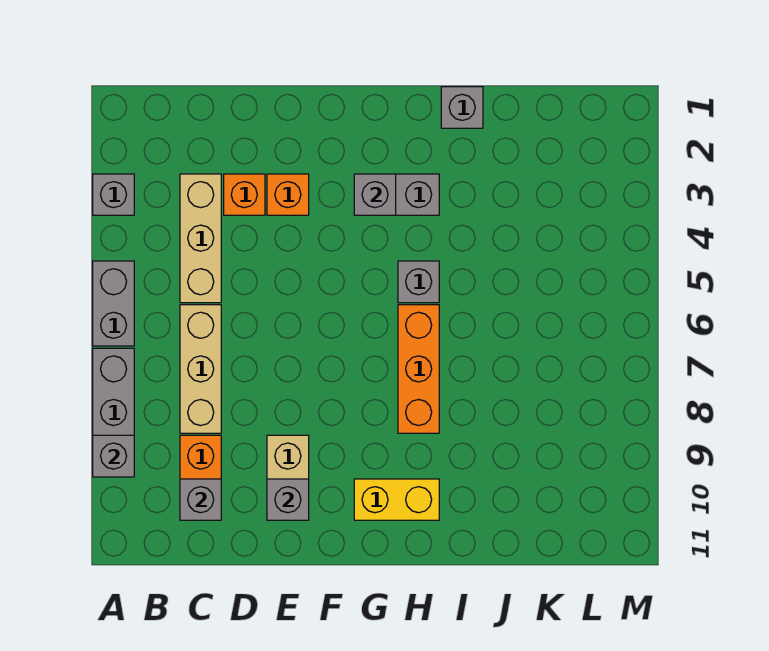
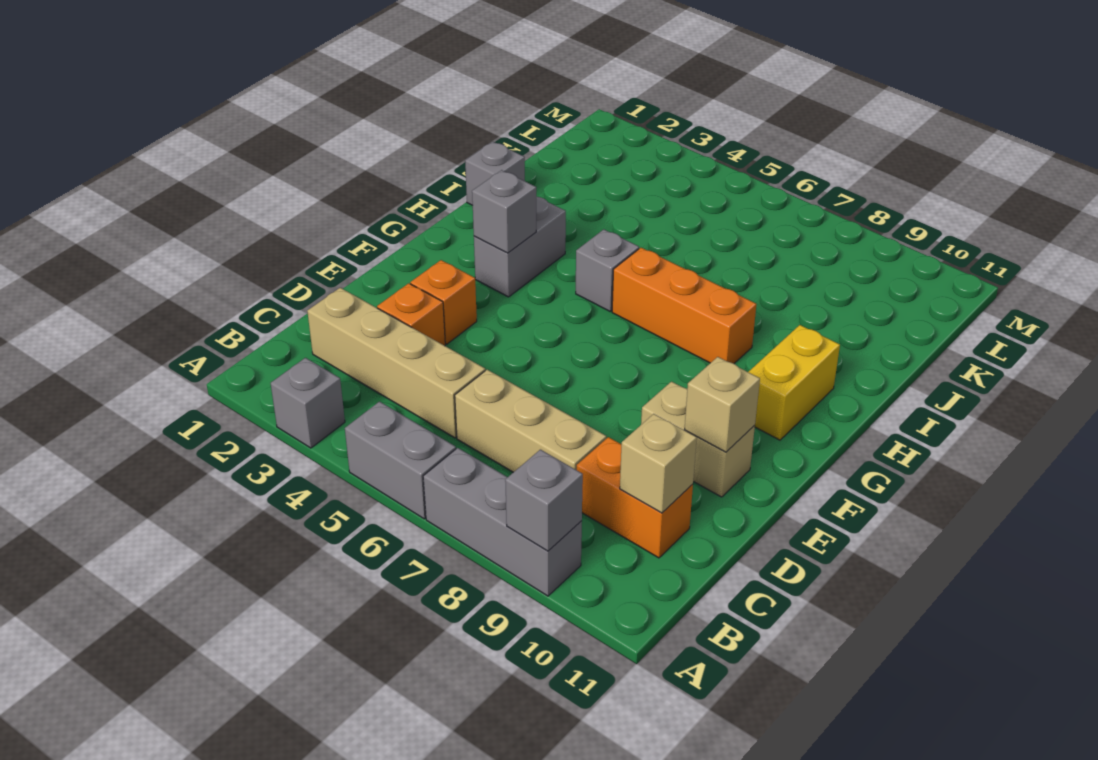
tan 1x3 brick [180,174,221,303] -> tan 1x4 brick [307,288,485,438]
grey 1x1 brick [180,479,221,520] -> tan 1x1 brick [620,414,697,513]
grey 1x1 brick [267,479,309,520] -> tan 1x1 brick [684,357,760,452]

